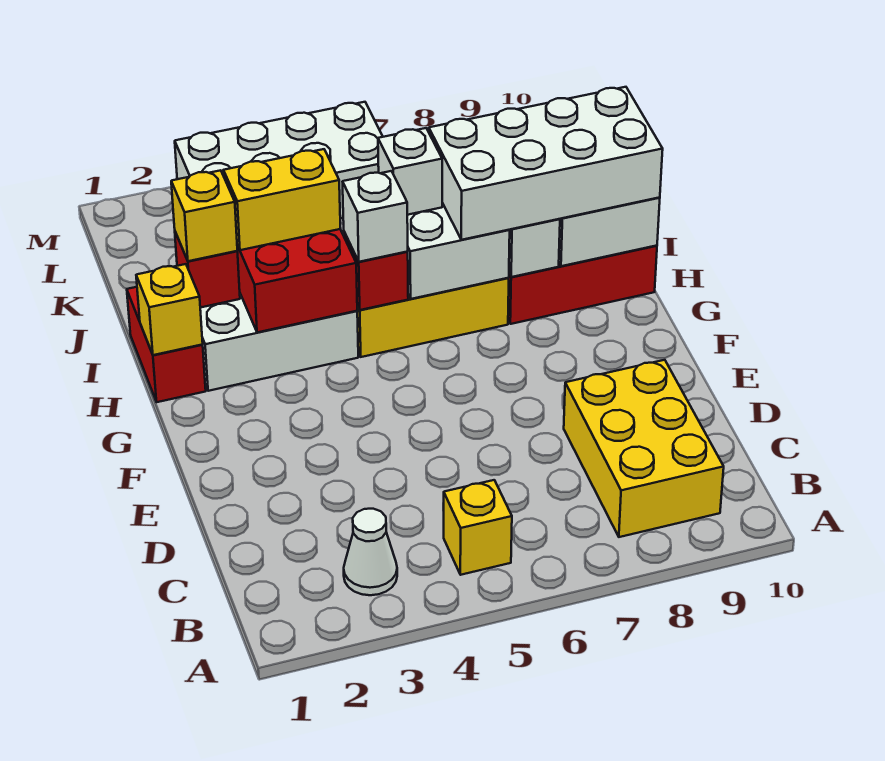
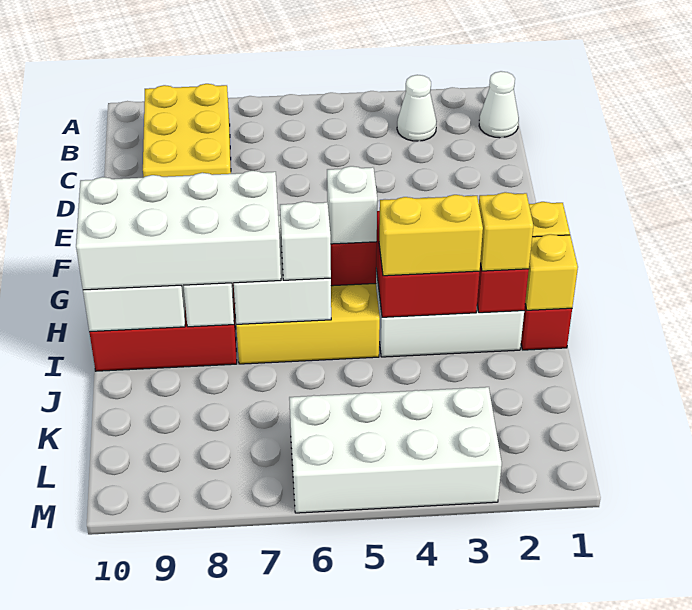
none -> white 1x1 cone [479,71,519,138]
yellow 1x1 brick [444,480,512,575] -> yellow 1x1 brick moved to [525,234,578,310]

